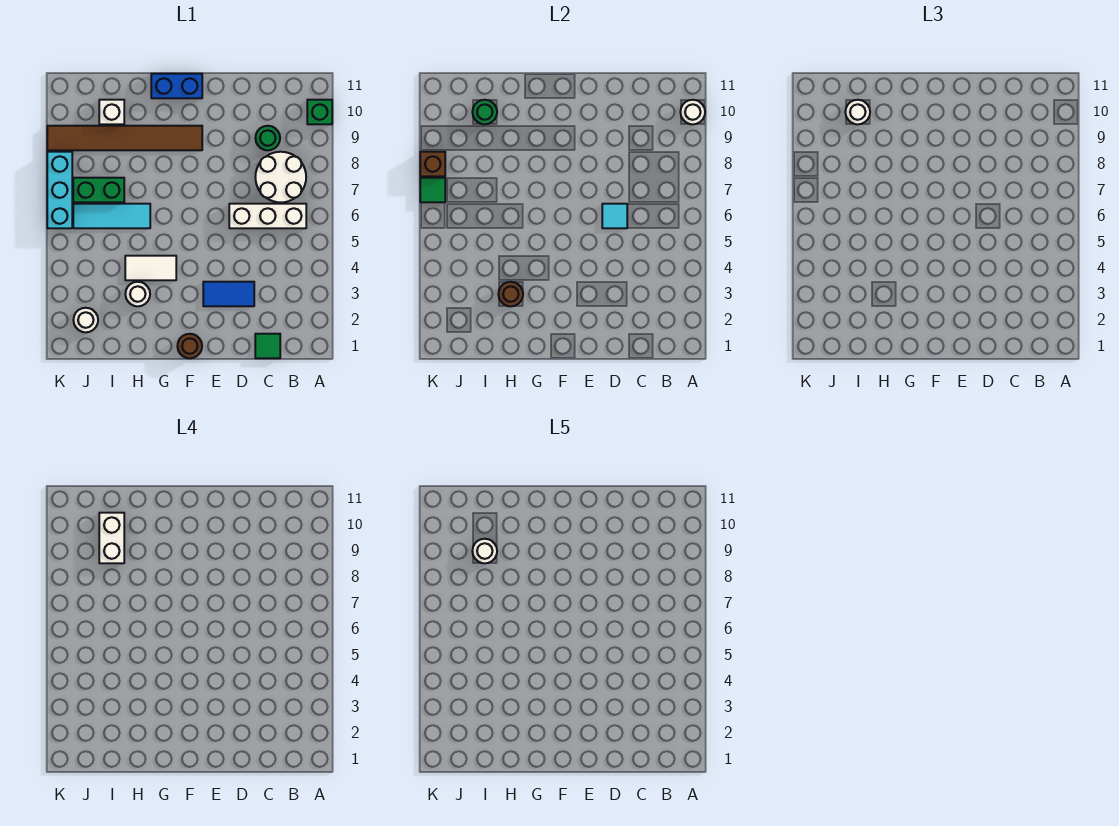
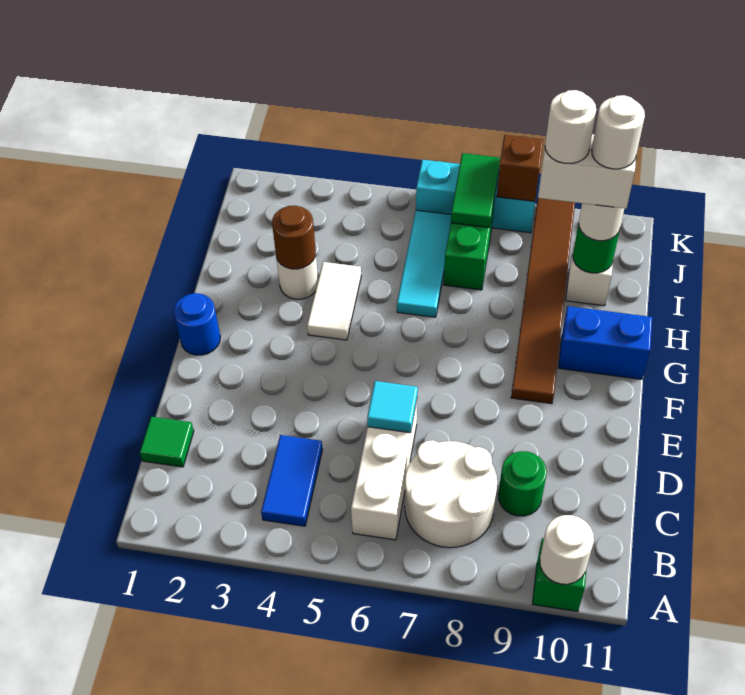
blue 1x2 tile [203,282,254,306] -> blue 1x2 tile moved to [261,435,322,526]
brown 1x1 round brick [177,334,202,358] -> blue 1x1 round brick [174,293,220,355]
blue 1x2 brick [151,74,202,98] -> blue 1x2 brick turned to [558,306,652,379]
white 1x1 round brick [73,308,98,332] -> white 1x1 round brick moved to [592,95,645,169]
green 1x1 tile [420,178,445,202] -> green 1x2 tile [451,153,500,228]

